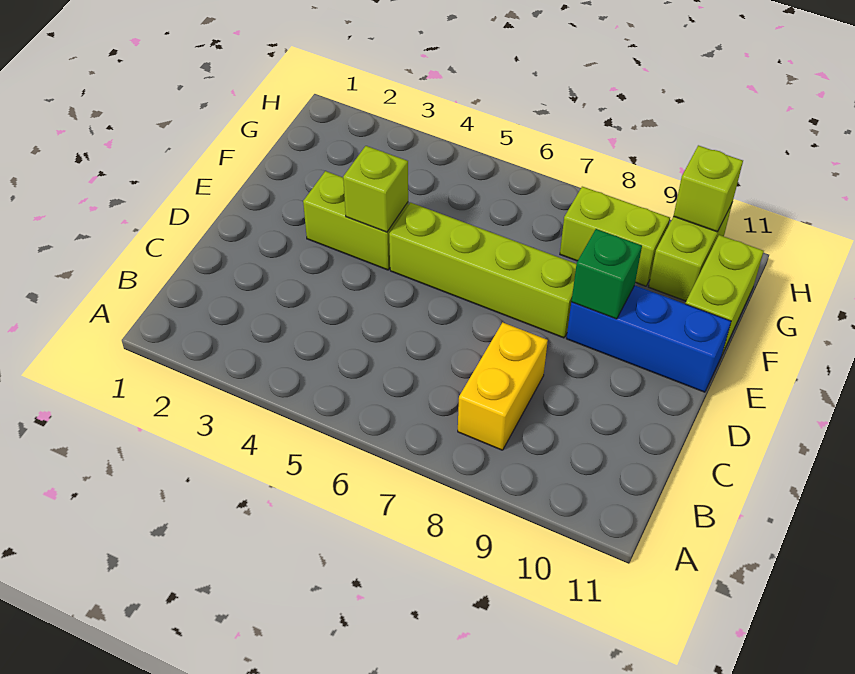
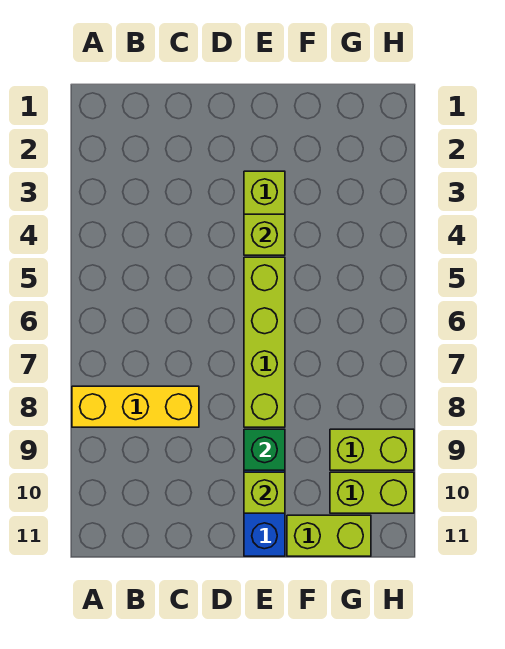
yellow 1x2 brick [458,322,548,450] -> yellow 1x3 brick [72,386,199,427]
lime 1x2 brick [560,187,670,286] -> lime 1x2 brick turned to [330,429,414,470]
lime 1x1 brick [674,145,743,232] -> lime 1x1 brick moved to [244,472,285,513]

